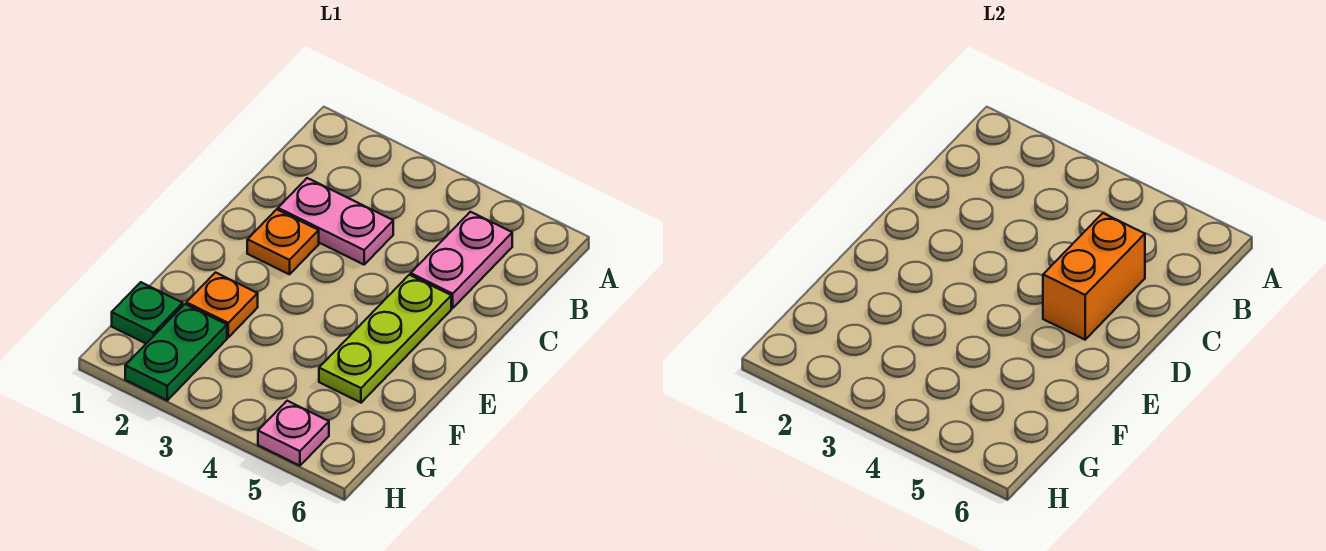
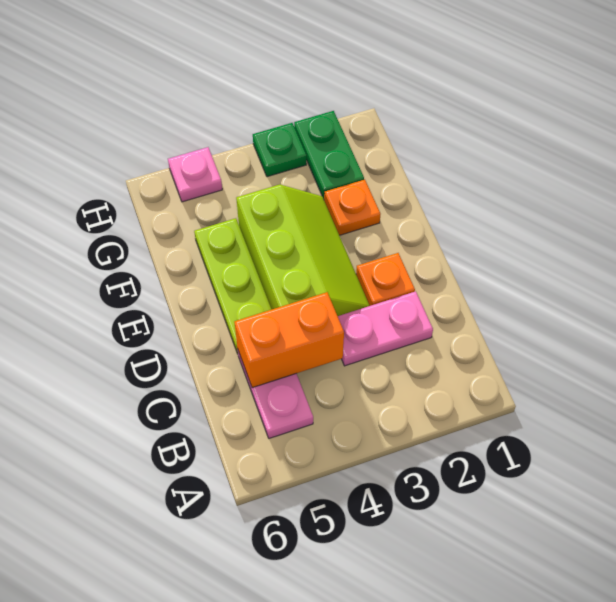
orange 1x2 brick [1043,213,1145,340] -> orange 1x2 brick turned to [235,292,344,388]
none -> lime 2x3 slope [236,185,370,316]
green 1x1 plate [112,282,183,343] -> green 1x1 plate moved to [253,123,306,177]

